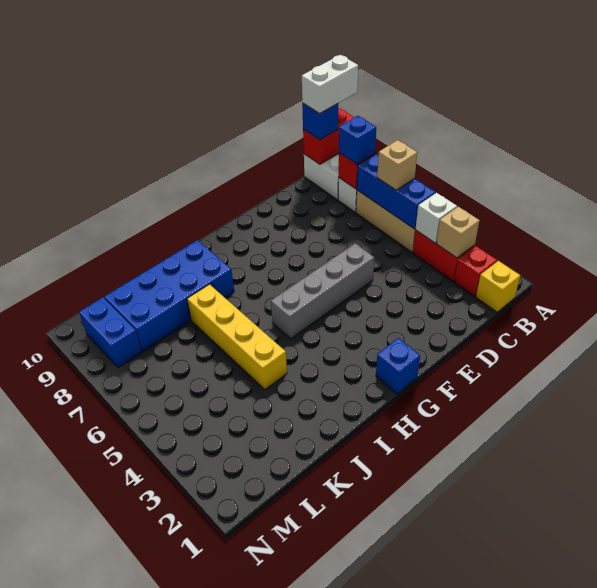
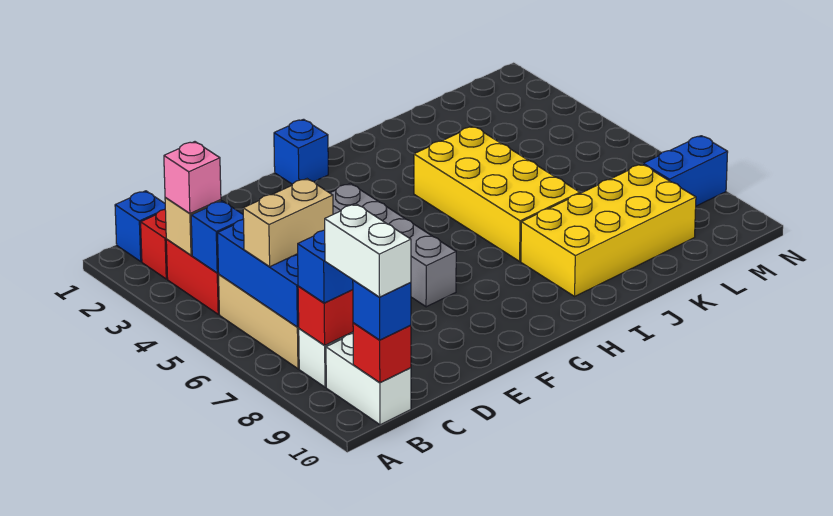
red 1x2 brick [303,108,354,164] -> red 1x1 brick [353,323,411,383]
white 1x2 brick [302,55,358,114] -> white 1x2 brick turned to [325,204,411,297]
yellow 1x1 brick [476,261,520,312] -> blue 1x1 brick [115,191,165,261]
none -> pink 1x1 brick [164,142,221,214]
white 1x1 brick [415,193,457,243] -> blue 1x1 brick [191,201,243,273]
tan 1x1 brick [377,140,417,190] -> tan 1x2 brick [243,179,333,267]
grey 1x4 brick [271,243,374,339] -> grey 1x4 brick turned to [330,183,456,307]
blue 2x4 brick [104,240,234,351] -> yellow 2x4 brick [521,164,696,296]
yellow 1x4 brick [187,284,287,390] -> yellow 2x4 brick [414,126,580,261]
blue 1x2 brick [79,298,142,368] -> blue 1x2 brick turned to [643,136,728,206]

